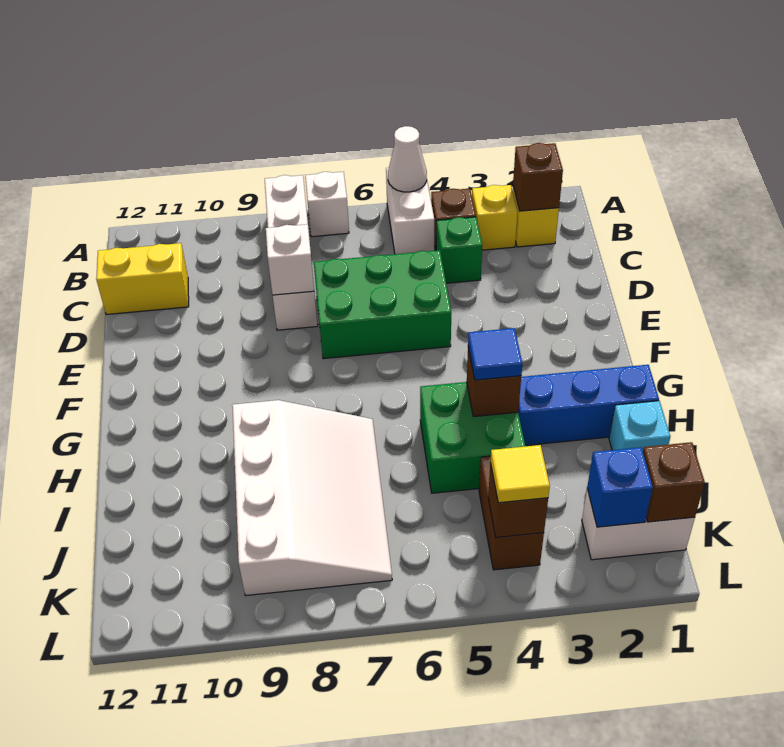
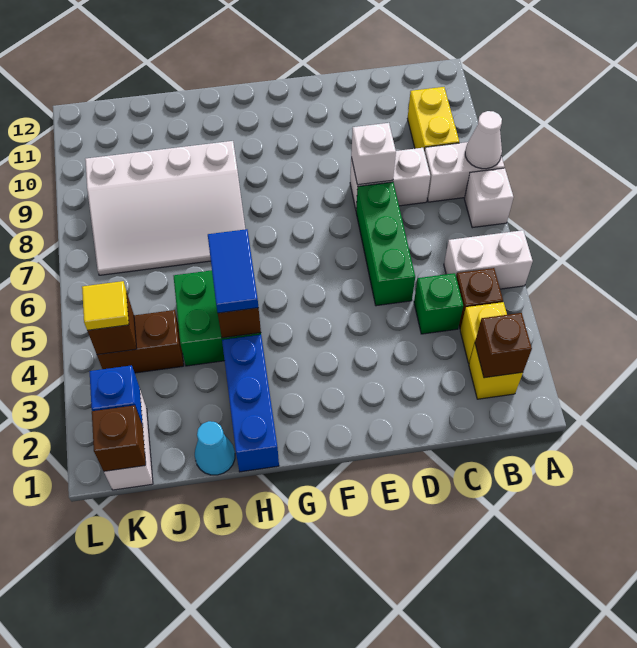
white 1x1 cone [388,126,427,192] -> white 1x1 cone moved to [465,111,502,169]
yellow 1x2 brick [96,243,189,315] -> yellow 1x2 brick moved to [407,87,459,151]
green 2x3 brick [314,250,451,359] -> green 1x3 brick [356,182,415,306]
blue 1x1 tile [468,328,522,380] -> blue 1x2 tile [208,229,258,313]
cyan 1x1 brick [609,401,670,451] -> cyan 1x1 cone [195,421,235,475]

